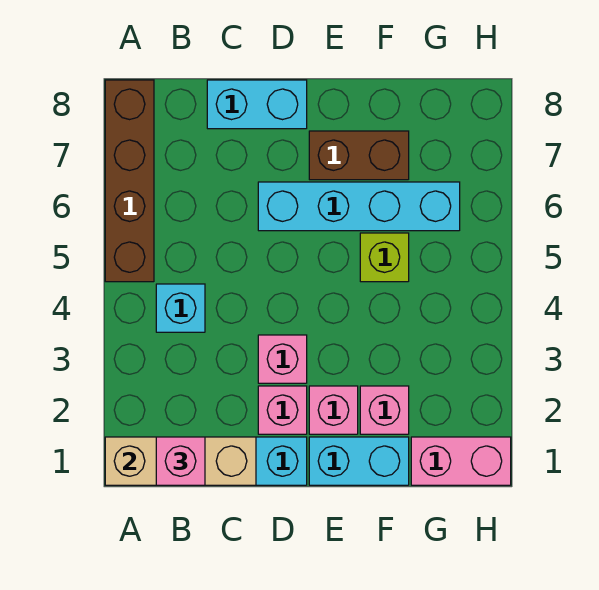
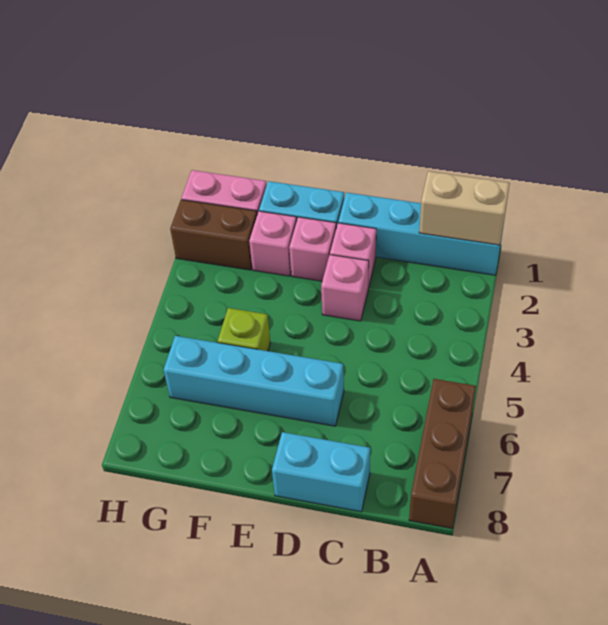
tan 1x3 brick [105,437,256,485] -> tan 1x2 brick [419,171,510,245]
brown 1x4 brick [105,80,154,282] -> brown 1x3 brick [409,379,476,528]
pink 1x1 brick [156,437,205,485] -> none
cyan 1x1 brick [156,284,205,332] -> none
brown 1x2 brick [309,131,409,180] -> brown 1x2 brick moved to [170,200,257,270]

